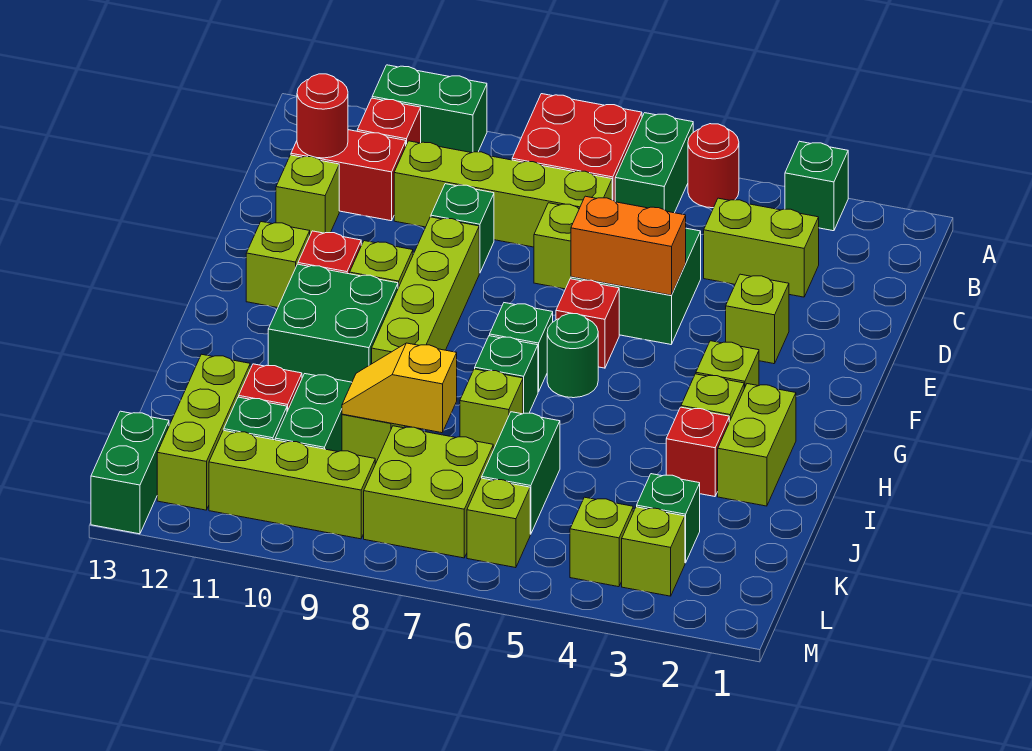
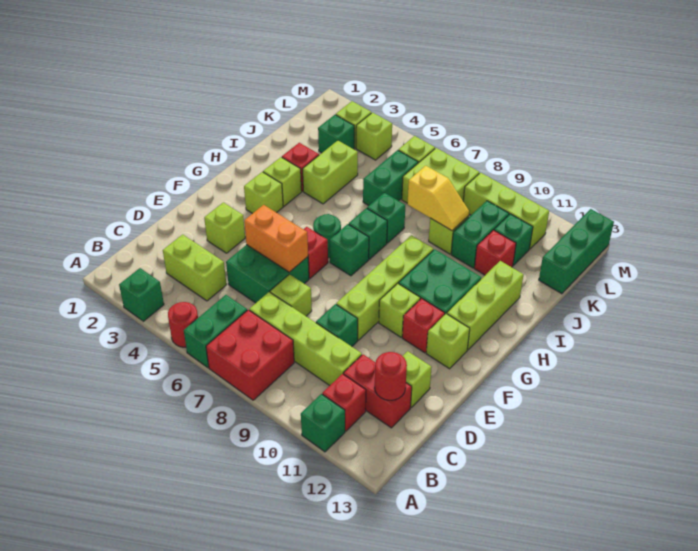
green 1x2 brick [372,65,487,153] -> green 1x1 brick [301,394,345,452]
lime 1x2 brick [718,384,796,506] -> lime 1x2 brick moved to [303,141,358,204]
lime 1x1 brick [460,369,523,450] -> green 1x1 brick [367,193,405,243]
lime 1x3 brick [157,354,250,510] -> lime 1x3 brick moved to [447,261,523,350]
green 1x2 brick [91,411,169,534] -> green 1x3 brick [539,209,614,294]

